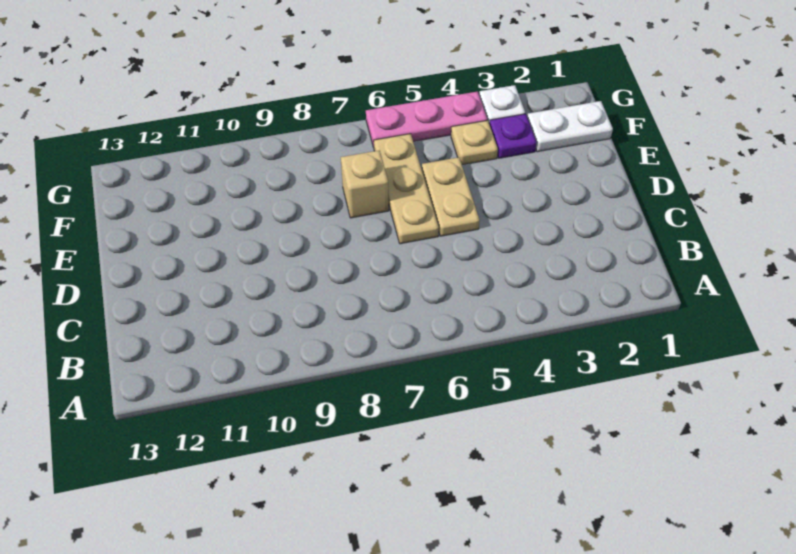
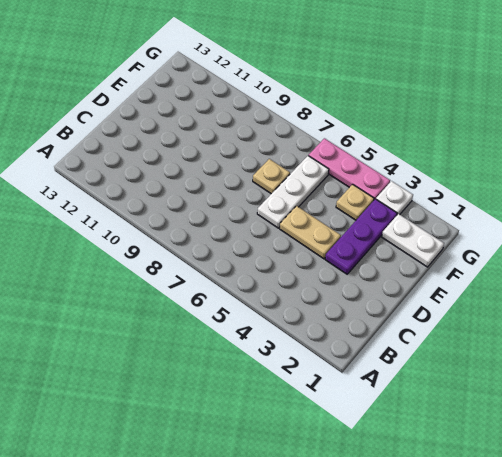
tan 1x2 plate [422,157,480,236] -> tan 1x2 plate turned to [280,206,341,259]
tan 1x3 plate [374,134,439,244] -> white 1x3 plate [257,156,329,228]
tan 1x1 brick [341,150,389,218] -> tan 1x1 plate [253,159,290,194]
purple 1x1 plate [489,114,537,158] -> purple 1x3 plate [325,199,397,274]

